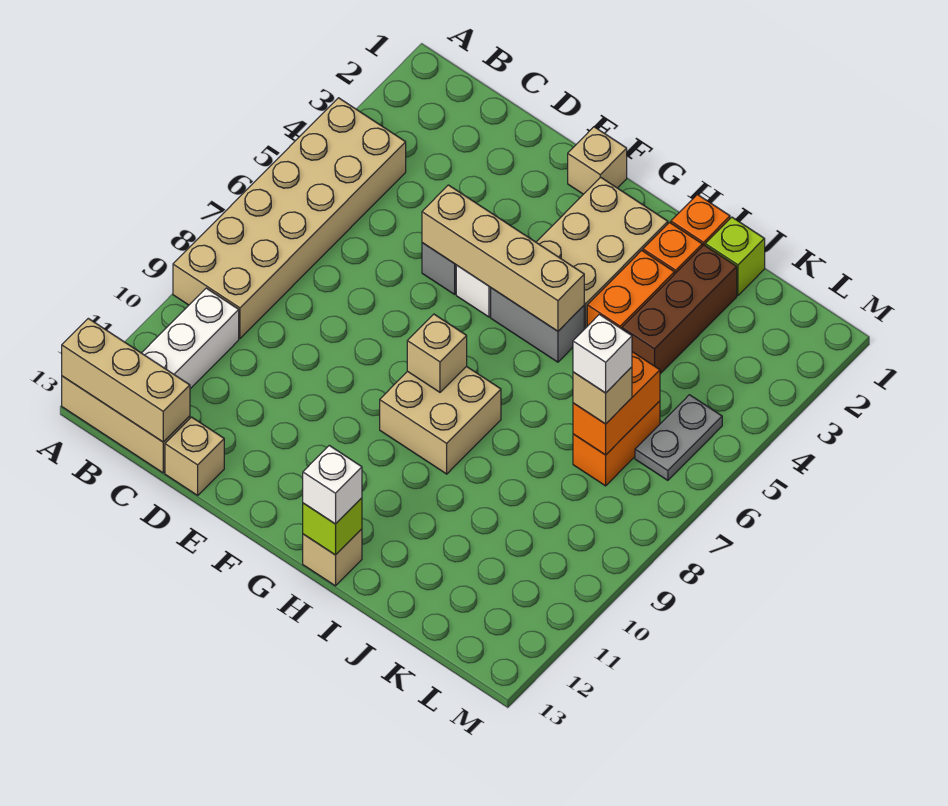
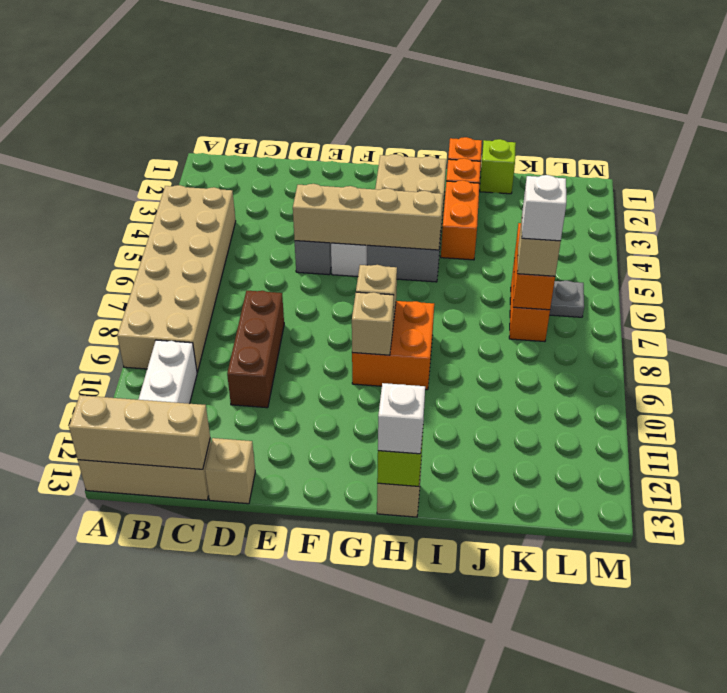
tan 1x1 brick [568,127,627,194] -> tan 1x1 brick moved to [352,292,394,355]
tan 2x2 brick [380,366,501,474] -> orange 2x2 brick [352,301,434,390]
brown 1x3 brick [622,245,737,374] -> brown 1x3 brick moved to [227,291,284,408]
grey 1x2 plate [635,395,722,480] -> grey 1x1 plate [549,281,584,317]

